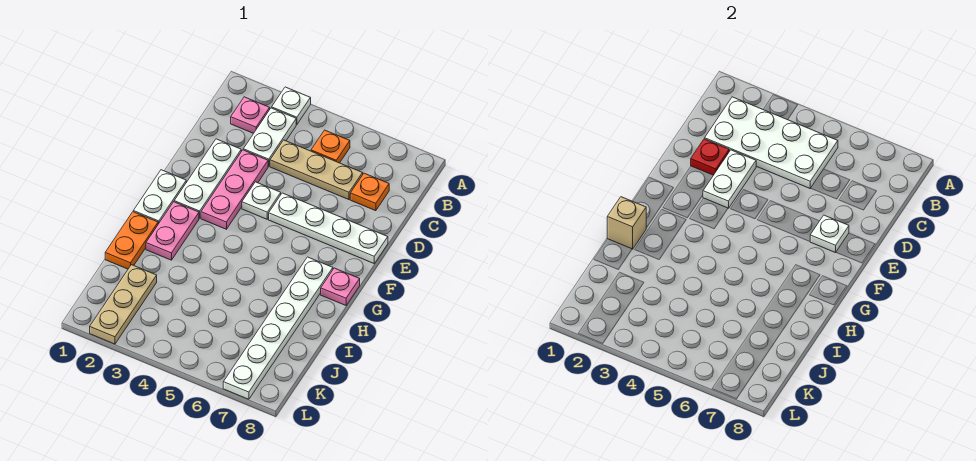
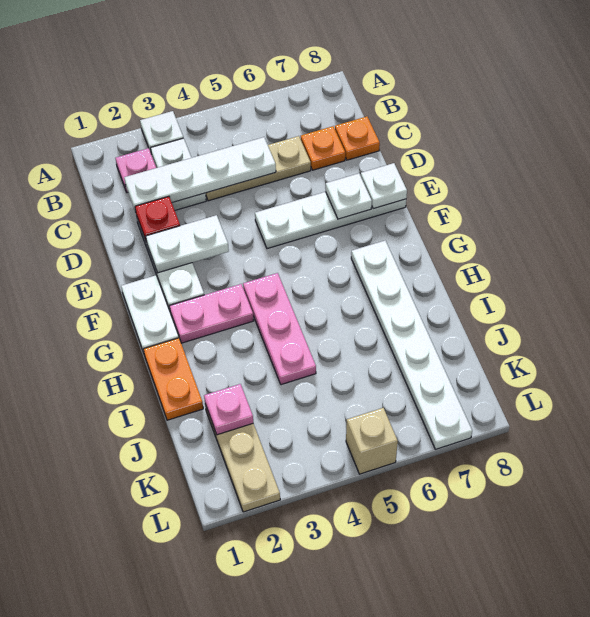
white 2x4 plate [705,97,838,188] -> white 1x4 plate [124,137,276,212]
orange 1x1 plate [311,130,350,163] -> orange 1x1 plate moved to [335,117,380,160]
pink 1x3 plate [201,150,268,229] -> pink 1x3 plate moved to [243,273,316,385]
white 1x2 plate [703,150,756,208] -> white 1x2 plate turned to [146,215,229,273]
white 1x1 plate [242,182,281,219] -> white 1x1 plate moved to [361,163,407,209]
pink 1x2 plate [146,202,199,260] -> pink 1x2 plate turned to [170,284,253,343]
pink 1x1 plate [321,268,360,305] -> pink 1x1 plate moved to [204,384,253,435]
tan 1x1 brick [607,197,646,249] -> tan 1x1 brick moved to [346,408,398,474]

